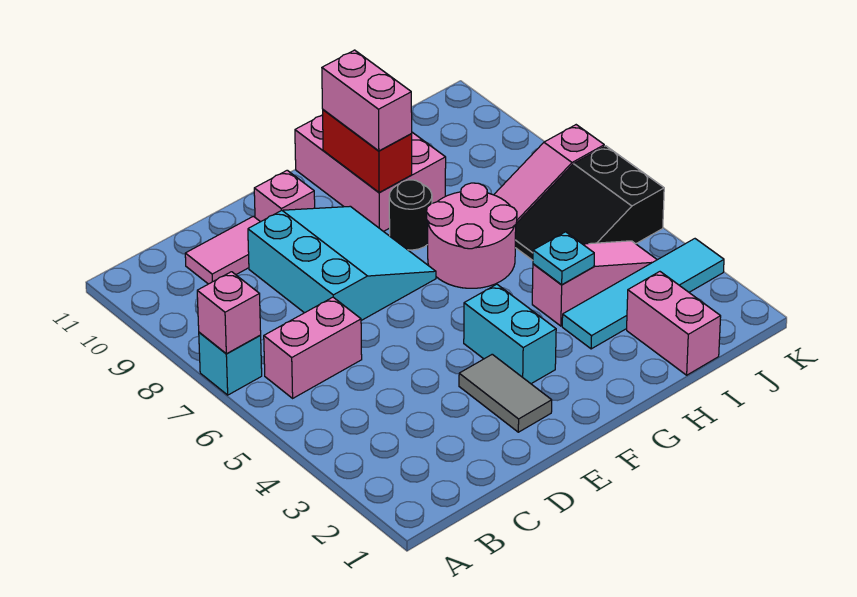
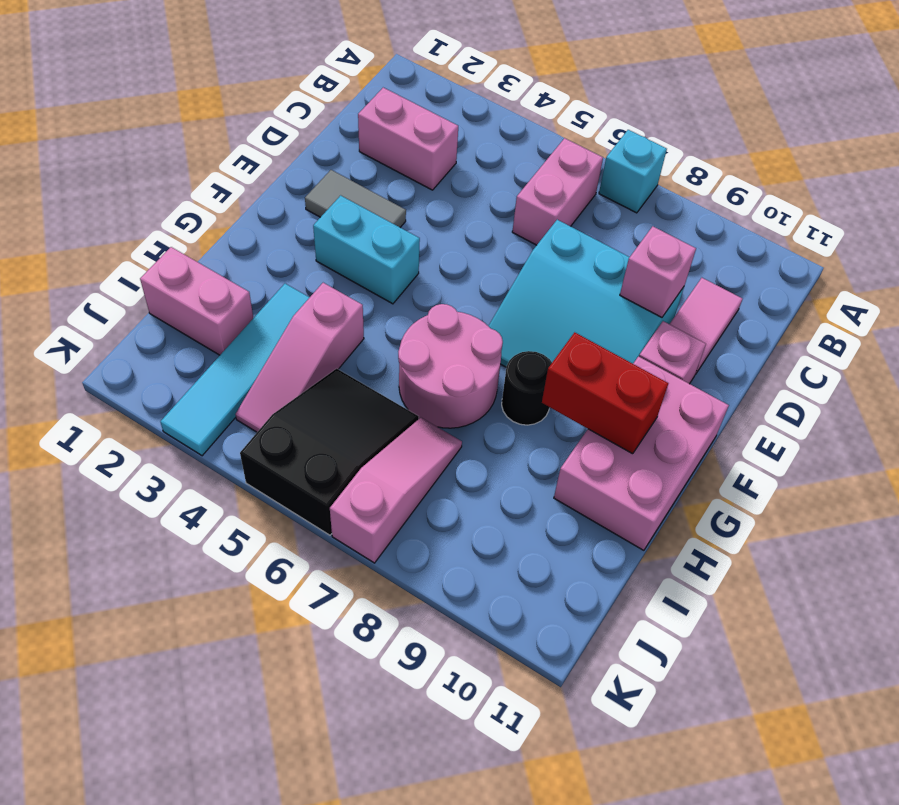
pink 1x1 brick [197,272,261,354] -> pink 1x1 brick moved to [620,226,696,317]
pink 2x3 brick [295,115,446,232] -> pink 2x3 brick turned to [554,357,729,550]
pink 1x2 brick [322,50,412,151] -> pink 1x2 brick moved to [358,88,458,190]
cyan 1x1 plate [533,232,594,285] -> none

